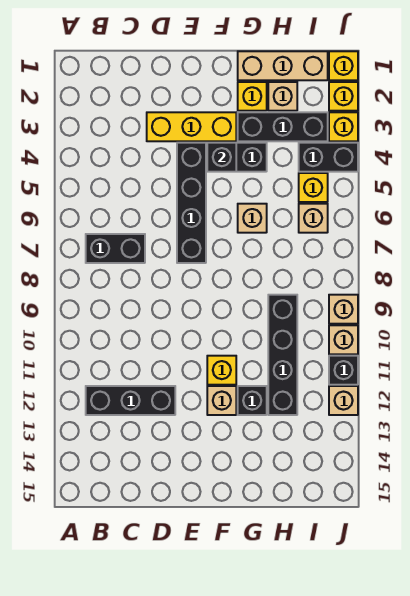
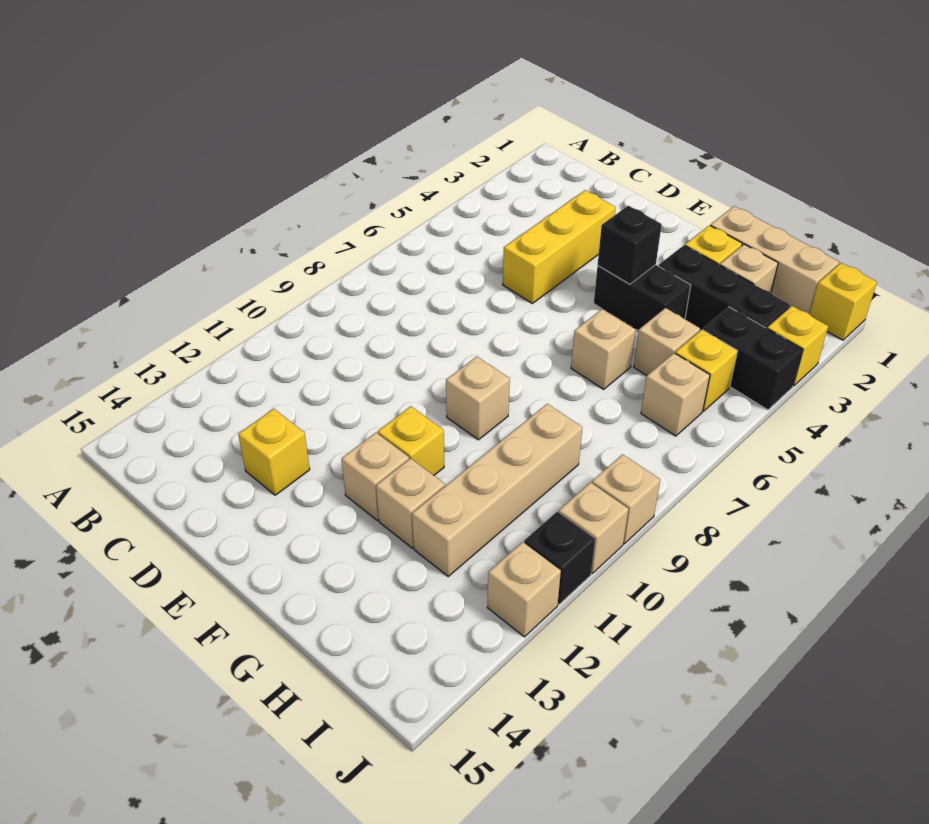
black 1x2 brick [86,234,145,263] -> none
black 1x3 brick [86,386,175,415] -> none
yellow 1x3 brick [147,112,236,141] -> yellow 1x3 brick turned to [503,190,616,303]
black 1x4 brick [177,143,206,263] -> none
none -> tan 1x1 brick [446,357,510,440]
black 1x1 brick [238,386,267,415] -> tan 1x1 brick [376,458,445,548]
none -> tan 1x1 brick [634,308,700,375]
black 1x4 brick [268,295,297,415] -> tan 1x4 brick [412,404,582,576]
yellow 1x1 brick [329,82,358,111] -> yellow 1x1 brick moved to [238,409,310,495]

